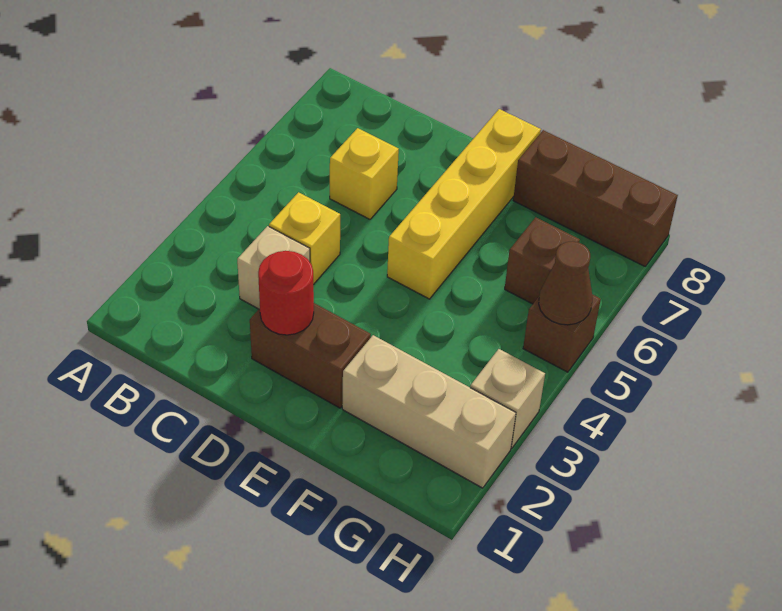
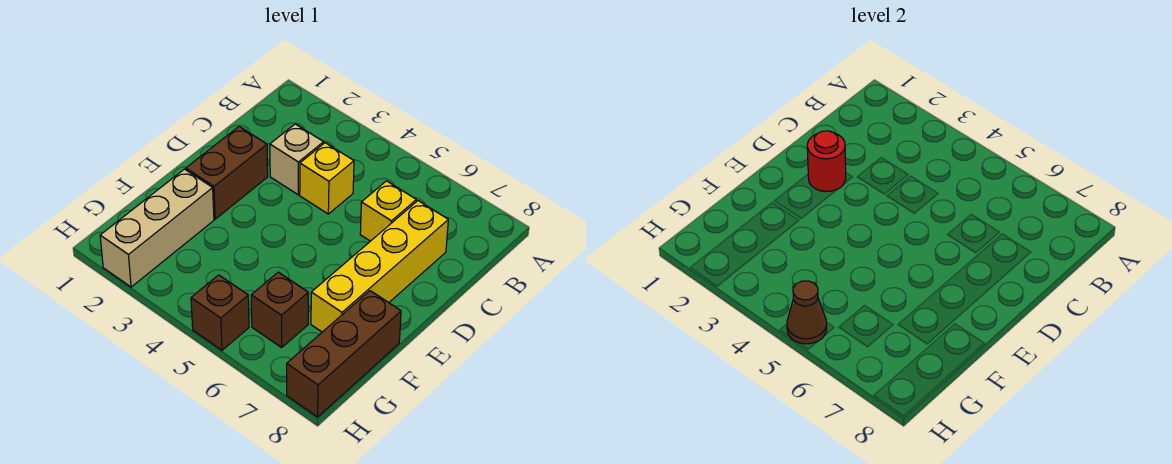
yellow 1x4 brick [387,109,541,299] -> yellow 1x4 brick turned to [311,201,448,332]
tan 1x1 brick [470,349,545,448] -> none

